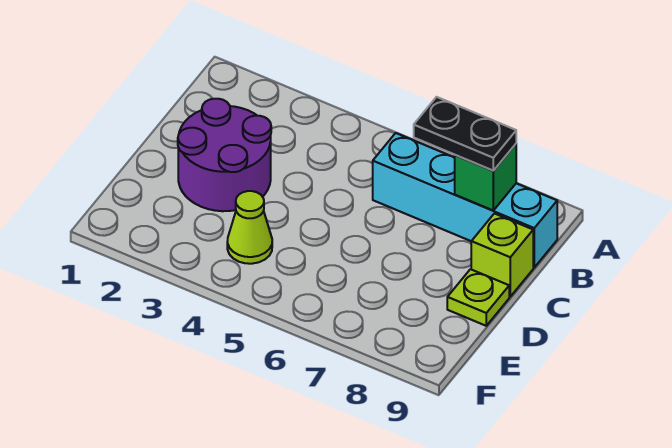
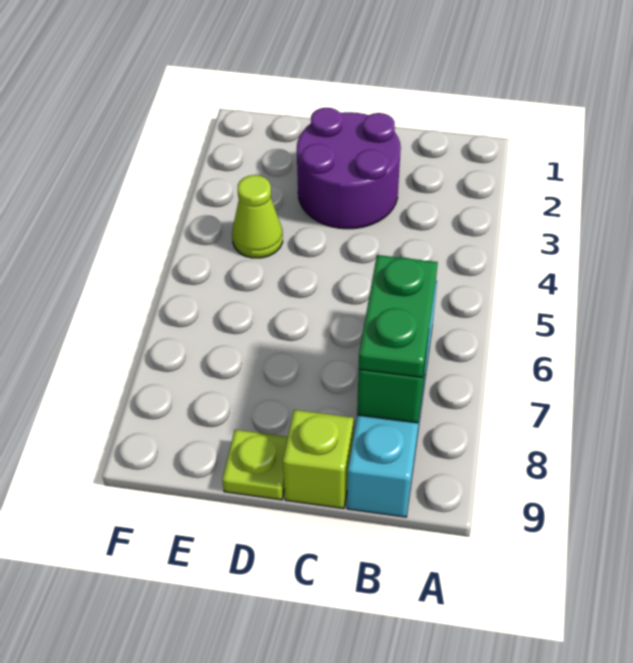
black 1x2 plate [414,97,516,171] -> green 1x2 plate [359,255,438,378]

